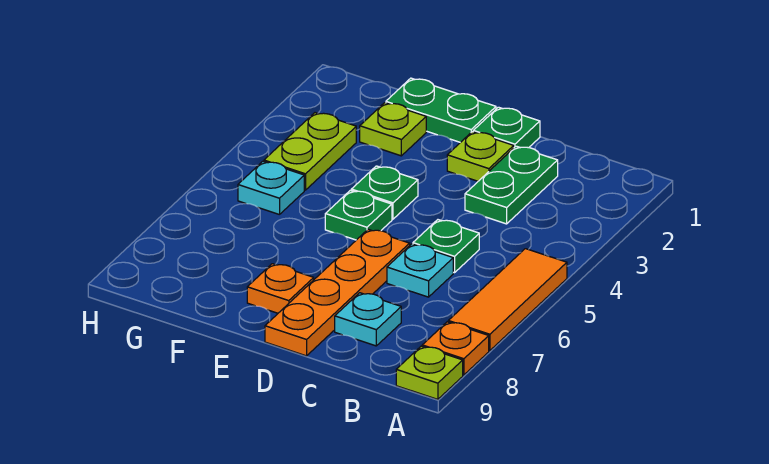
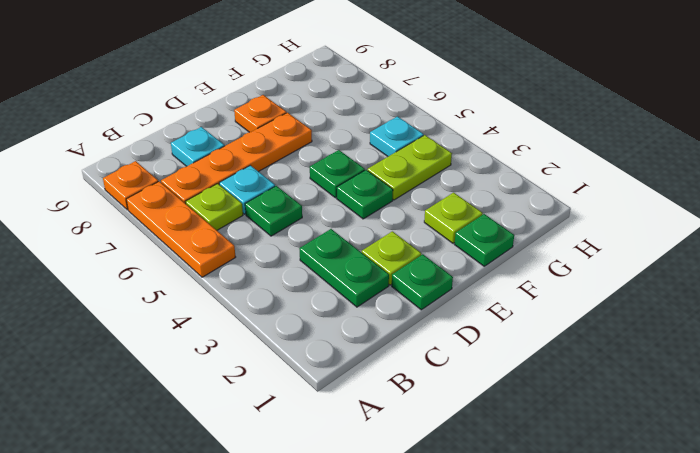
orange 1x3 tile [448,249,567,351] -> orange 1x3 plate [126,181,235,277]
lime 1x1 plate [396,346,463,399] -> lime 1x1 plate moved to [186,184,243,230]
orange 1x4 plate [265,229,410,356] -> orange 1x4 plate turned to [161,113,312,204]
green 1x2 plate [386,78,496,142] -> green 1x1 plate [455,214,514,266]
lime 1x2 plate [264,113,356,190] -> lime 1x2 plate turned to [368,135,452,200]

